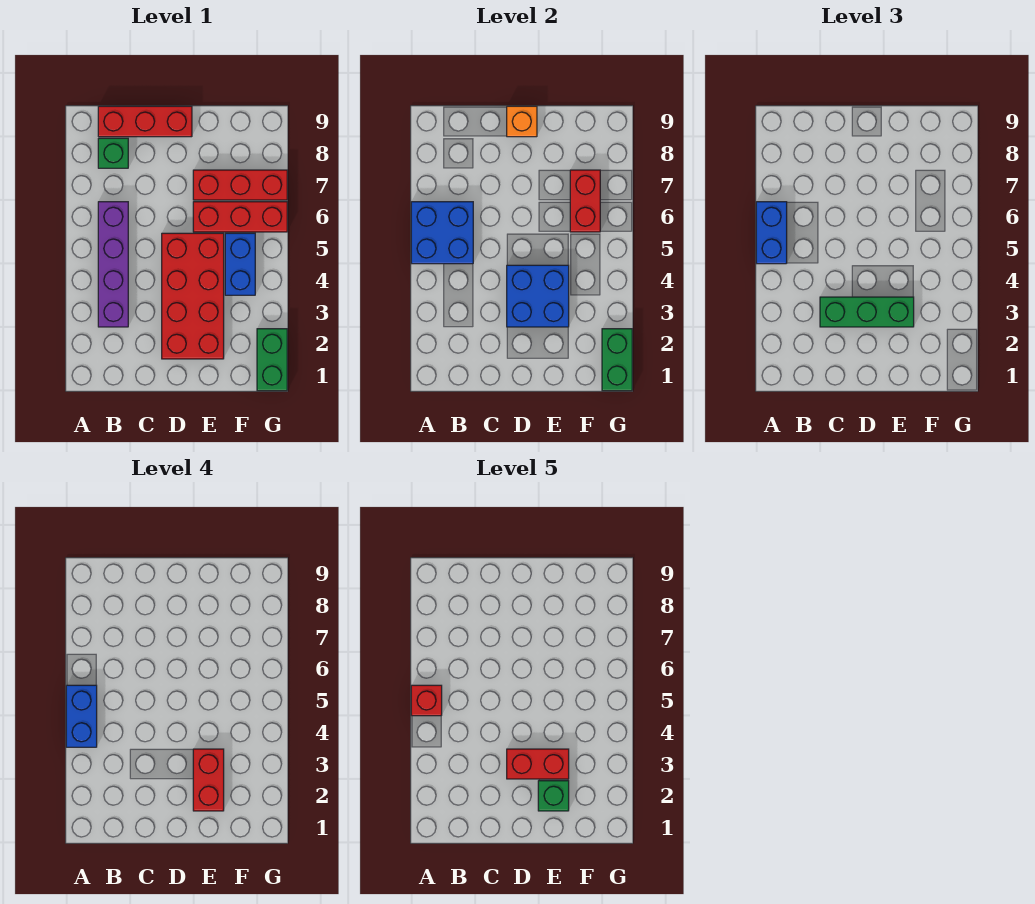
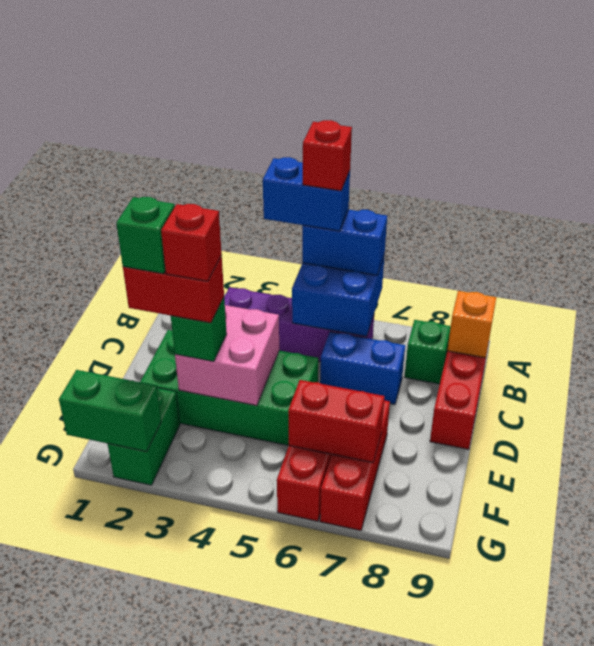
green 1x3 brick [820,297,914,327] -> green 1x1 brick [171,297,227,361]
red 2x4 brick [162,233,224,359] -> green 2x4 brick [140,330,318,446]
blue 2x2 brick [507,265,569,327] -> pink 2x2 brick [175,305,279,406]
red 1x2 brick [507,749,569,779] -> red 1x1 brick [161,204,222,281]
orange 1x1 brick [507,106,537,137] -> orange 1x1 brick moved to [447,291,496,358]
blue 1x2 brick [225,233,255,295] -> blue 1x2 brick moved to [320,332,405,404]
green 1x2 brick [257,329,287,391] -> green 1x2 brick turned to [108,388,180,485]

